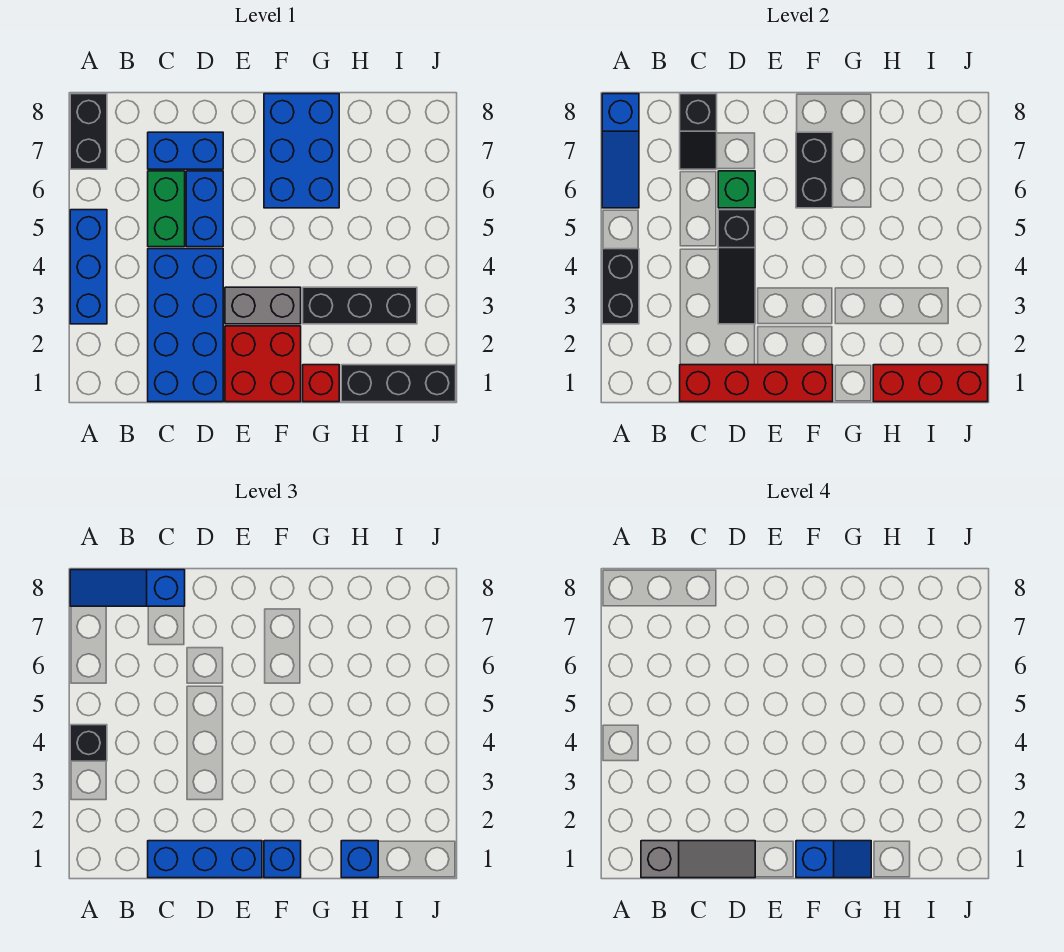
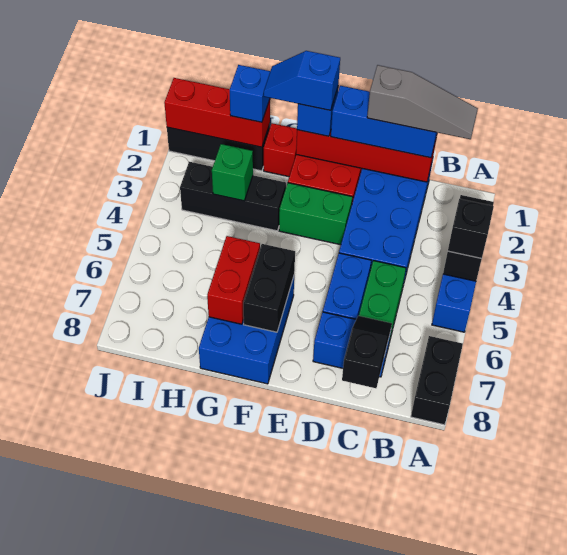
blue 1x3 slope [602,94,639,208] -> none
blue 1x3 slope [70,570,185,606] -> none
grey 1x3 slope [641,841,755,878] -> grey 1x3 slope turned to [367,65,478,139]
black 1x3 slope [718,210,755,324] -> none
green 1x1 brick [718,171,755,208] -> green 1x1 brick moved to [212,144,253,201]
grey 1x2 brick [225,287,301,324] -> green 1x2 brick [279,183,352,245]
none -> red 1x2 brick [207,236,260,324]

